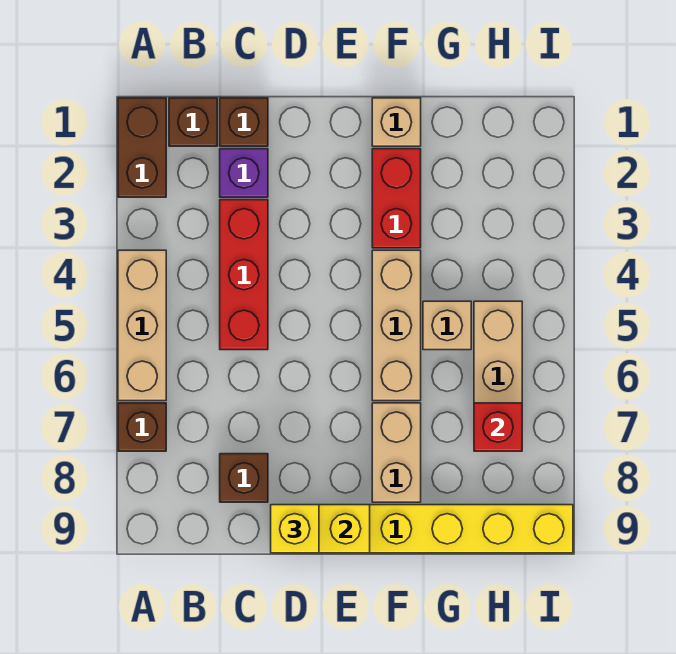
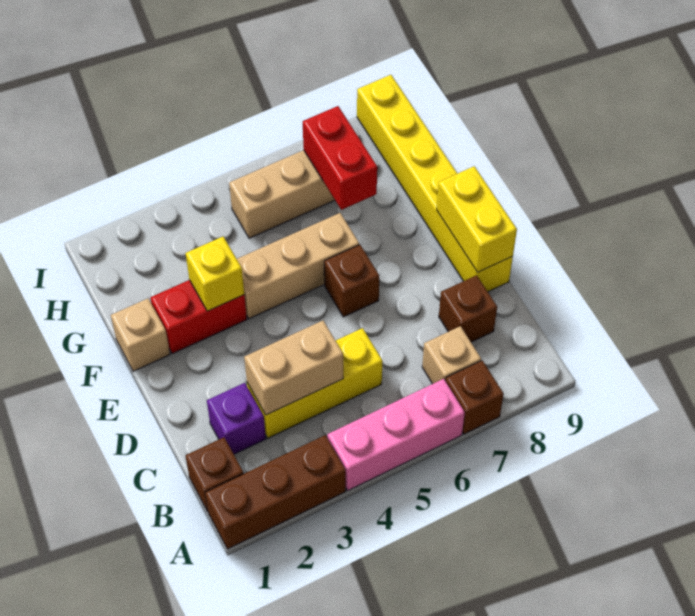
brown 1x2 brick [118,98,166,197] -> brown 1x3 brick [205,435,346,549]
tan 1x3 brick [118,250,166,401] -> pink 1x3 brick [327,379,465,490]
brown 1x1 brick [220,98,268,146] -> brown 1x1 brick moved to [324,245,379,317]
red 1x3 brick [220,200,268,350] -> yellow 1x3 brick [247,328,383,438]
yellow 1x1 brick [271,505,319,553] -> yellow 1x1 brick moved to [186,237,244,311]
tan 1x2 brick [372,403,421,502] -> tan 1x2 brick moved to [244,321,343,415]
tan 1x1 brick [423,301,471,350] -> tan 1x1 brick moved to [422,326,481,384]
red 1x1 brick [474,403,522,451] -> red 1x2 brick [303,106,377,210]

